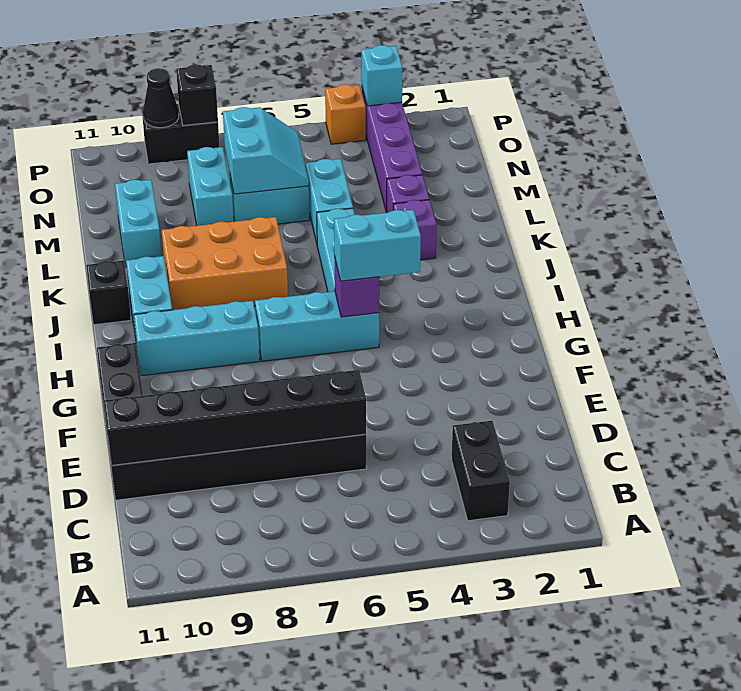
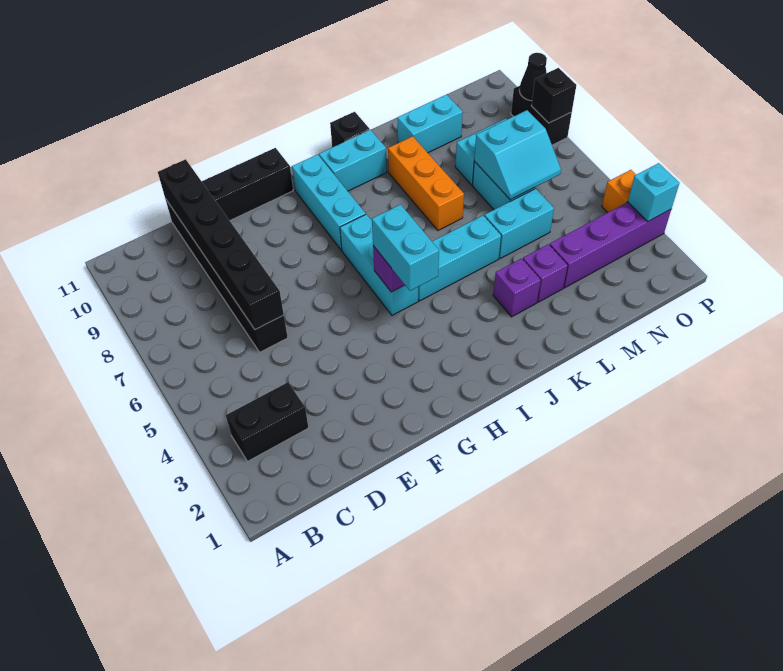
orange 2x3 brick [162,217,288,310] -> orange 1x3 brick [388,136,464,230]

